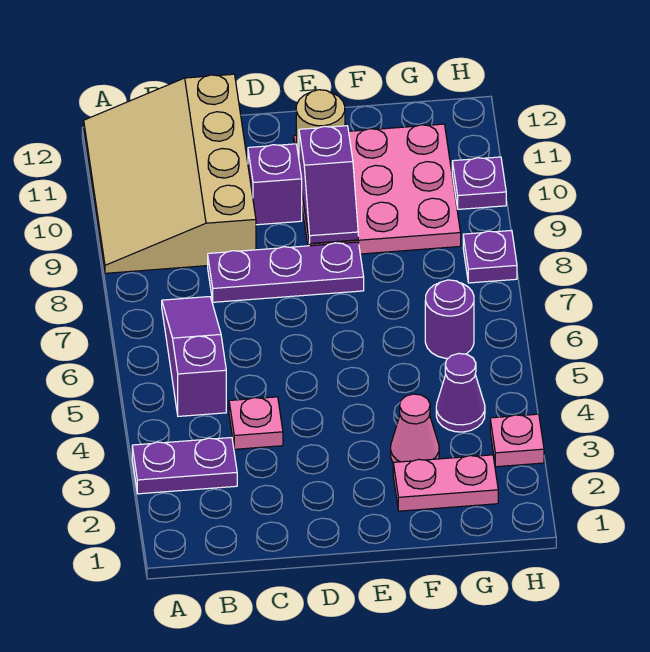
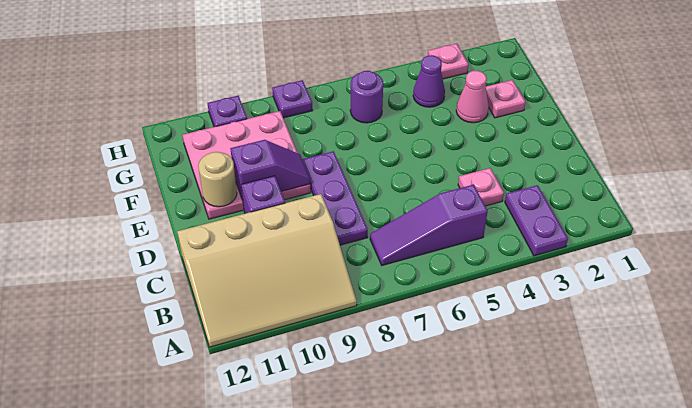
pink 1x2 plate [393,455,498,511] -> pink 1x1 plate [486,80,525,118]

